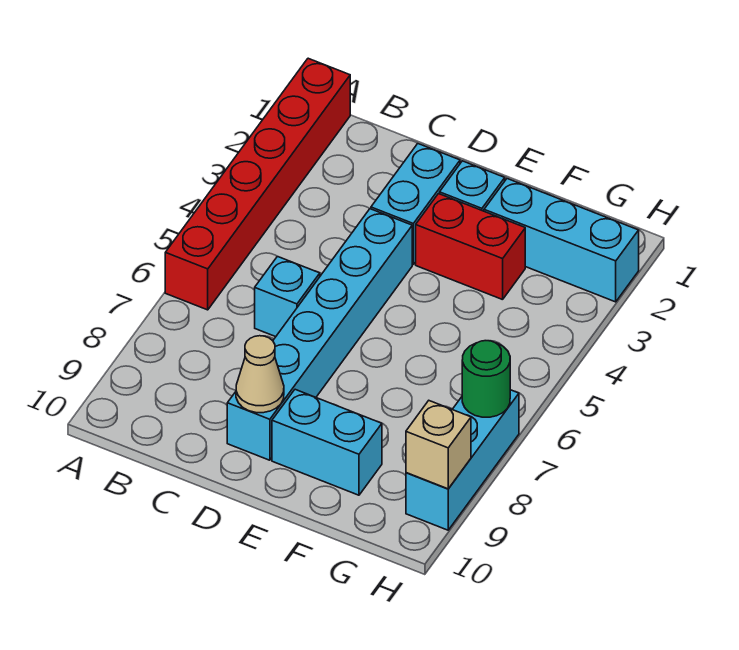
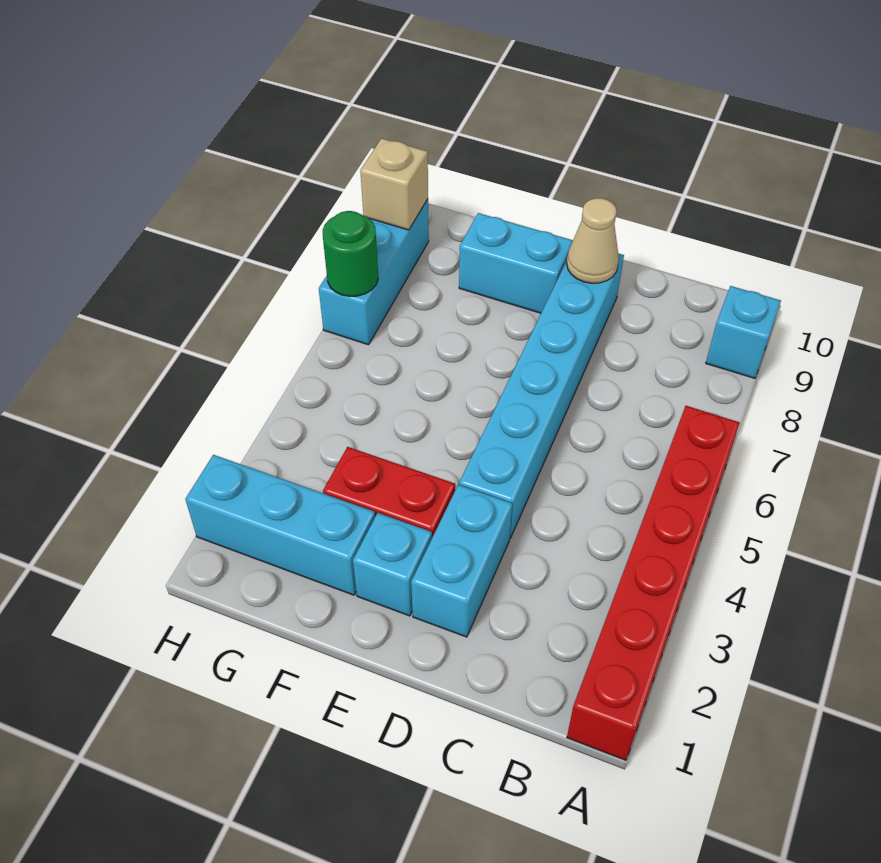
cyan 1x1 brick [255,256,320,337] -> cyan 1x1 brick moved to [706,286,781,378]

